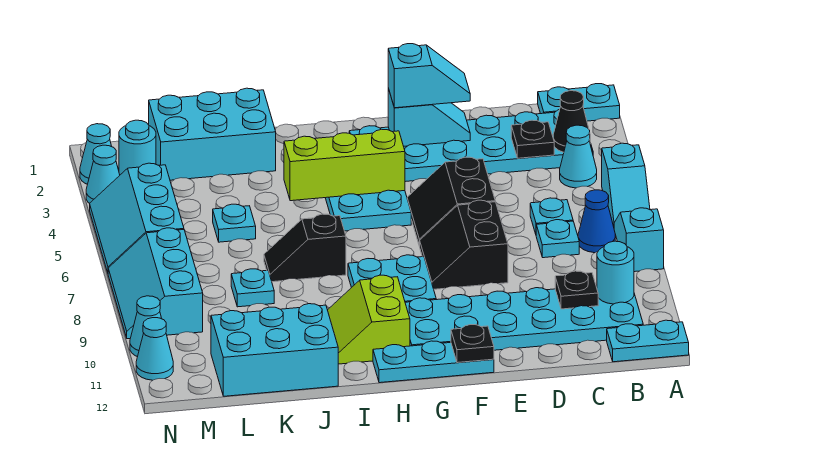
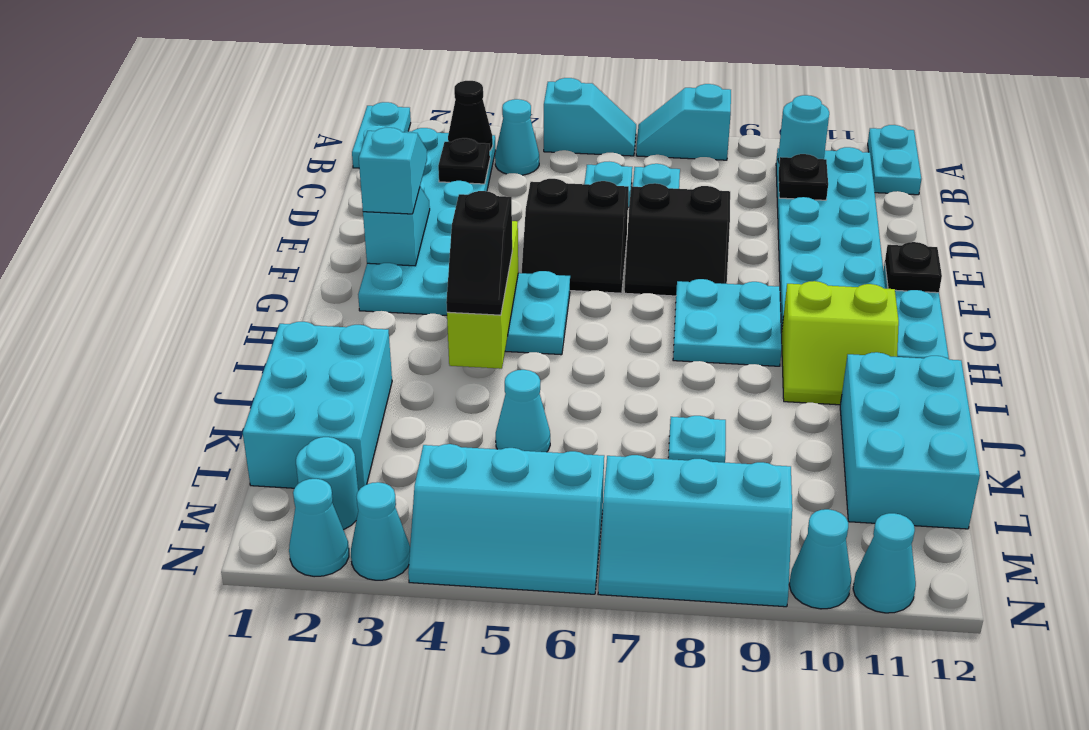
blue 1x1 cone [578,190,615,253] -> none
black 1x2 slope [264,214,346,282] -> black 1x2 slope moved to [446,191,512,315]
cyan 1x1 plate [213,204,256,242] -> cyan 1x1 cone [496,370,550,452]

